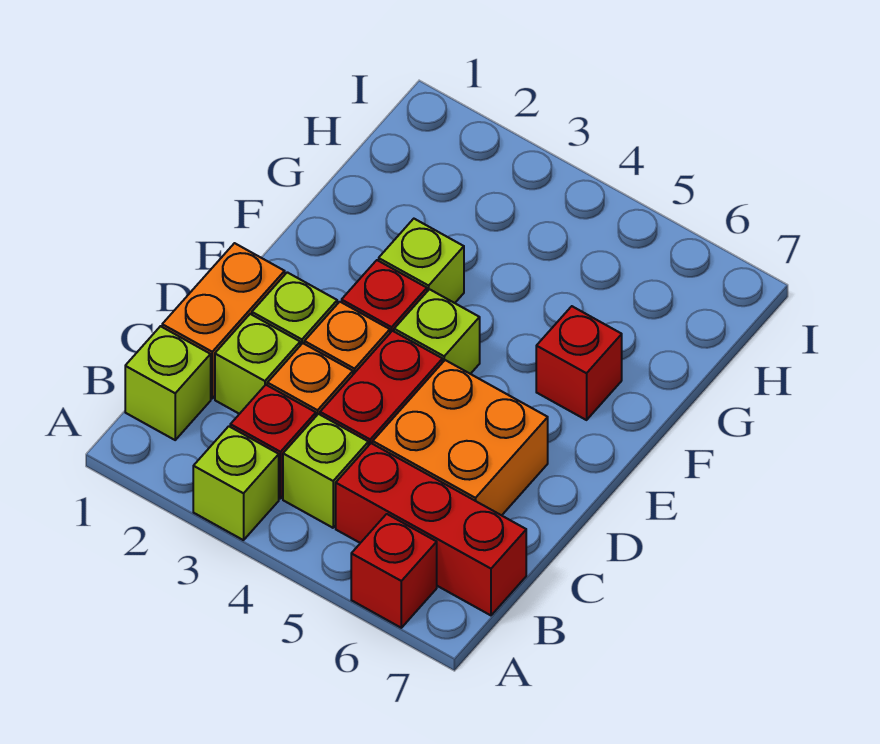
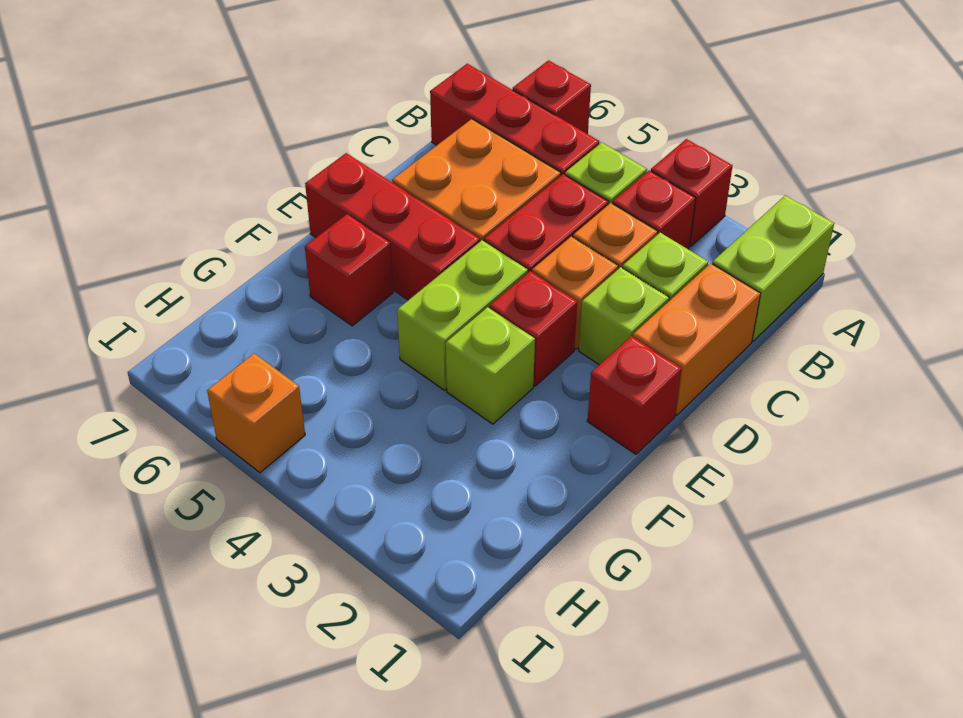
lime 1x1 brick [193,426,279,540] -> red 1x1 brick [651,139,732,247]
lime 1x1 brick [125,326,211,440] -> lime 1x2 brick [712,195,834,341]
none -> red 1x1 brick [587,336,681,454]
lime 1x1 brick [394,289,480,374] -> lime 1x2 brick [397,240,528,390]
none -> red 1x3 brick [305,153,480,300]
none -> orange 1x1 brick [207,353,305,473]

